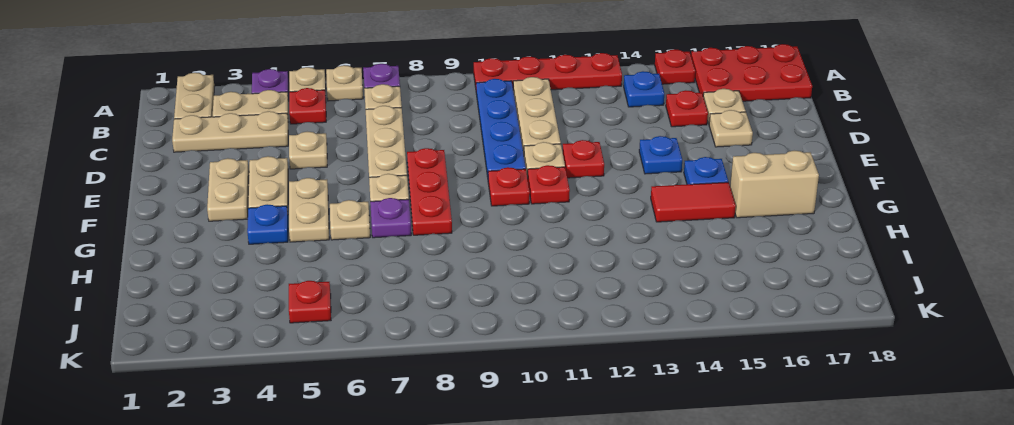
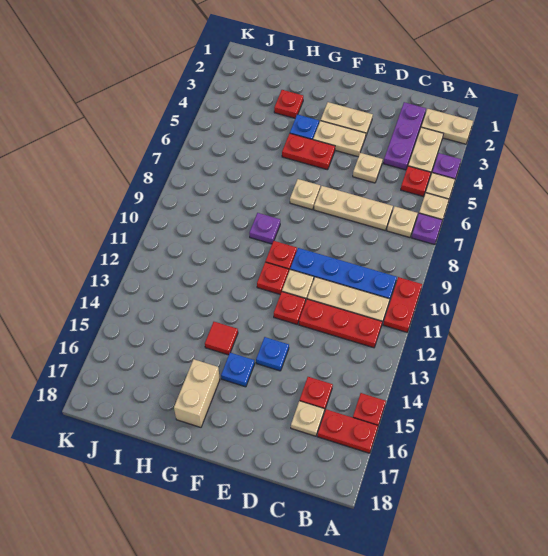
red 1x4 plate [474,53,622,90] -> red 1x2 plate [383,277,422,332]
red 2x3 plate [691,44,812,101] -> red 1x2 plate [317,409,378,453]
blue 1x1 plate [624,71,664,107] -> none
tan 1x3 plate [172,111,288,152] -> purple 1x3 plate [383,102,426,170]
tan 1x1 plate [709,110,753,147] -> none
red 1x3 plate [407,148,452,235] -> red 1x3 plate moved to [299,299,382,348]
tan 1x2 plate [289,178,329,242] -> red 1x2 plate [282,133,335,170]
tan 1x1 plate [330,200,370,240] -> none
purple 1x1 plate [370,198,411,238] -> purple 1x1 plate moved to [249,213,280,244]
red 1x2 tile [651,182,736,222] -> red 1x1 tile [205,322,238,355]
red 1x1 plate [289,281,331,323] -> red 1x1 plate moved to [274,90,303,118]

